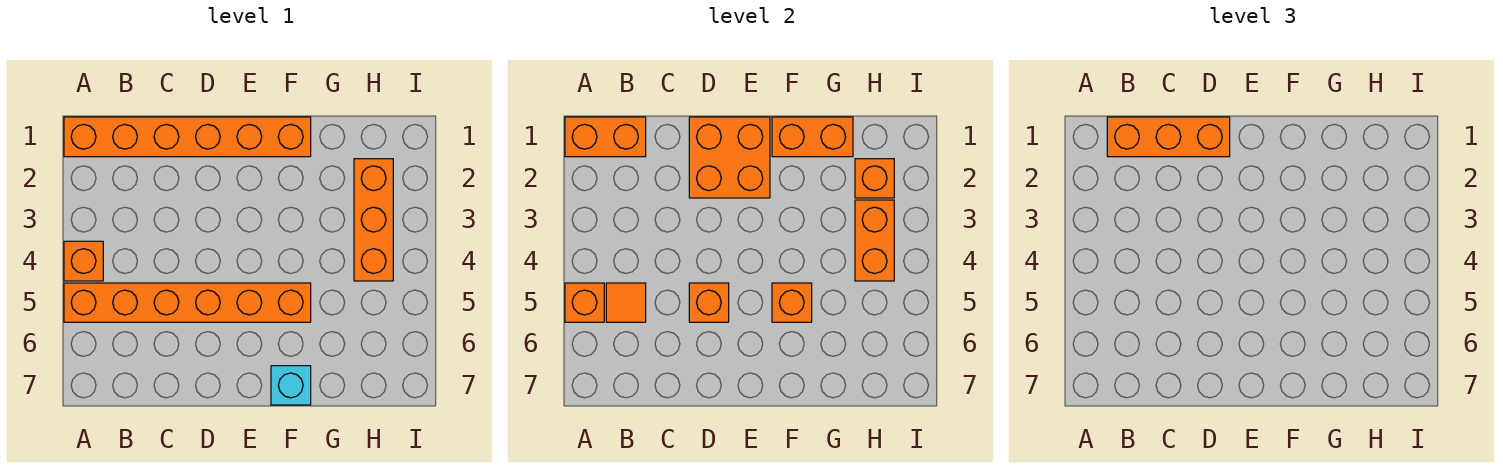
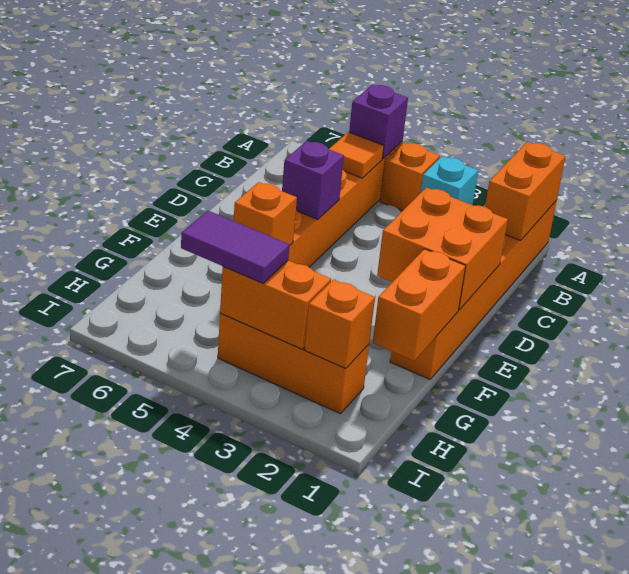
orange 1x1 brick [565,283,604,322] -> purple 1x1 brick [349,85,408,159]
orange 1x3 brick [1107,117,1230,157] -> none
orange 1x1 brick [689,283,729,322] -> purple 1x1 brick [282,141,344,219]
cyan 1x1 brick [271,366,311,405] -> cyan 1x1 brick moved to [421,156,478,205]
none -> purple 1x2 tile [181,211,290,283]

